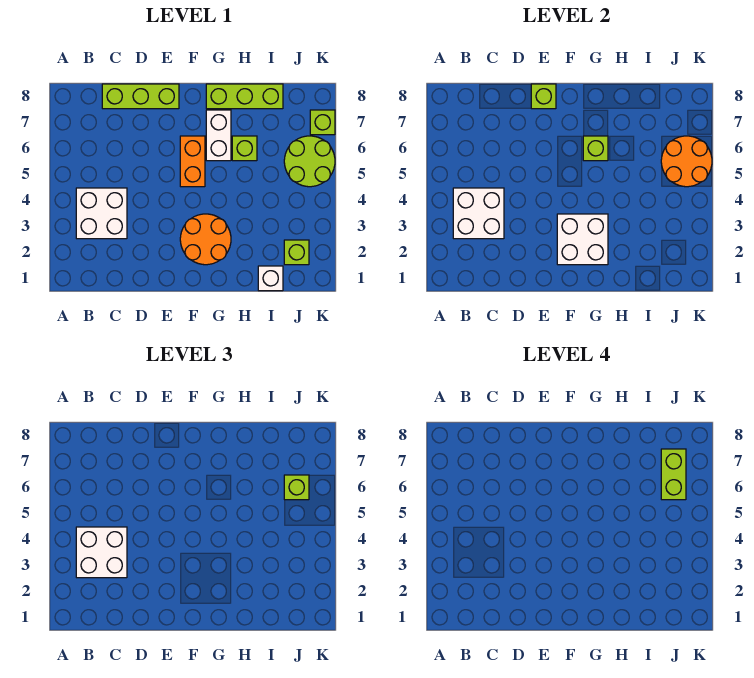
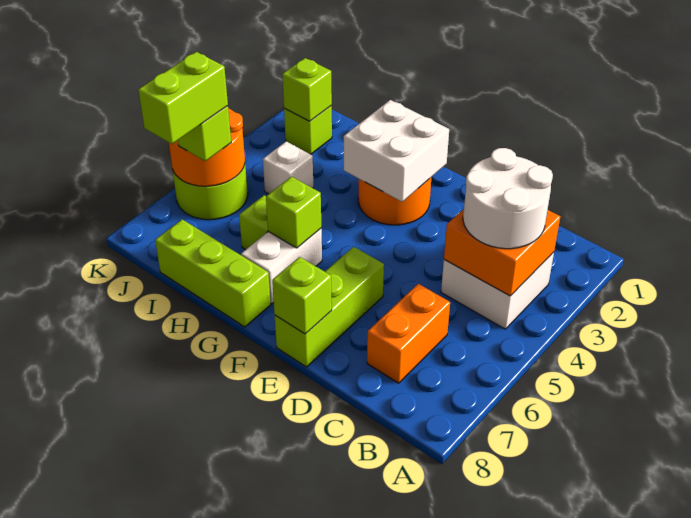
white 2x2 brick [453,188,504,239] -> orange 2x2 brick [444,209,560,296]
white 2x2 brick [76,527,127,578] -> white 2x2 round brick [463,148,553,249]
lime 1x3 brick [102,84,179,109] -> lime 1x3 brick turned to [275,247,384,367]
orange 1x2 brick [180,136,205,187] -> orange 1x2 brick moved to [367,284,450,383]
white 1x1 brick [258,266,283,291] -> white 1x1 brick moved to [263,141,313,194]
lime 1x1 brick [310,110,335,135] -> lime 1x1 brick moved to [282,58,332,121]

